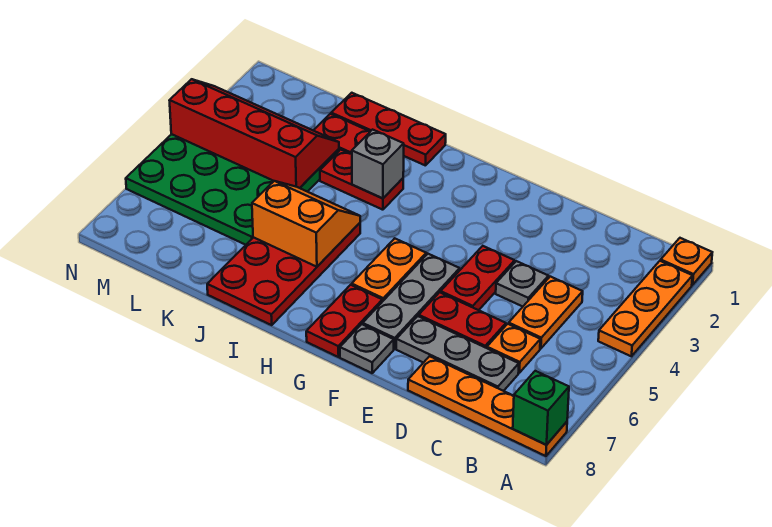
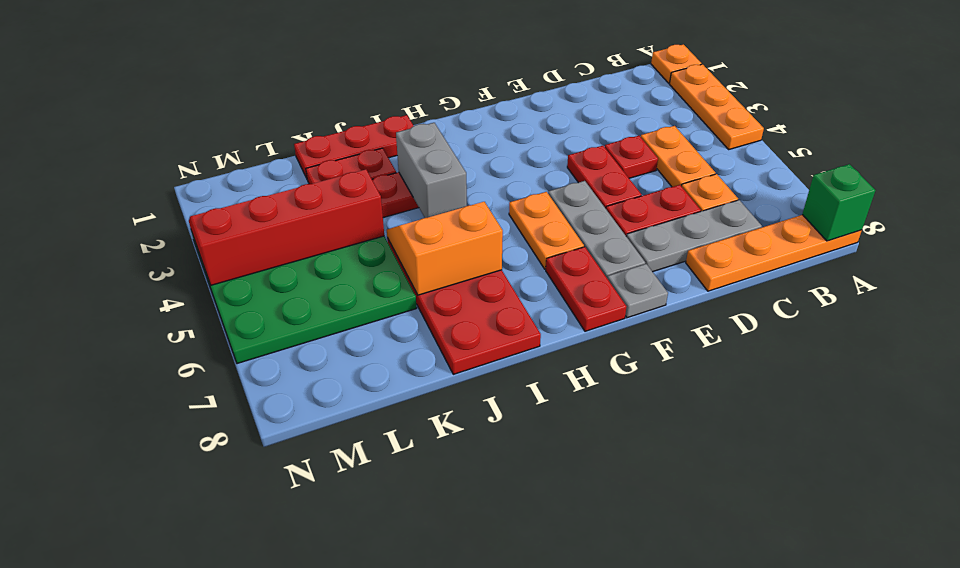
grey 1x1 plate [496,261,548,307] -> red 1x1 plate [605,136,658,178]
grey 1x1 brick [352,130,404,198] -> grey 1x2 brick [396,123,467,218]

